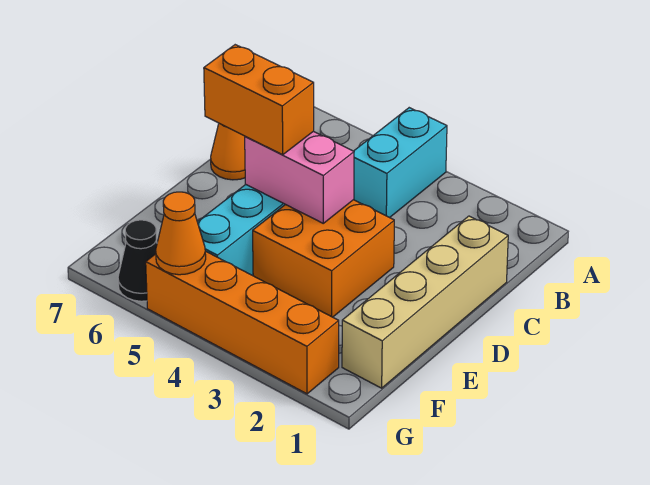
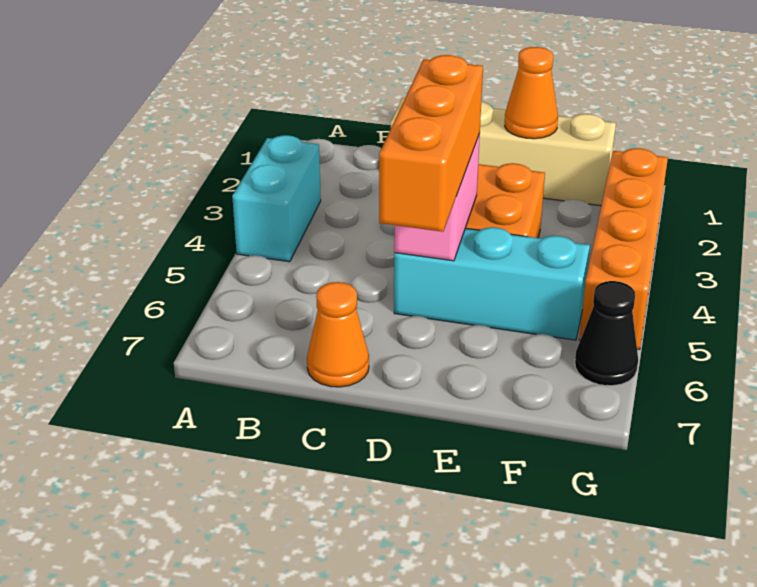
cyan 1x2 brick [354,108,447,218] -> cyan 1x2 brick turned to [232,135,321,262]
orange 1x2 brick [204,45,314,155] -> orange 1x3 brick [379,55,483,232]
orange 1x1 cone [156,192,206,275] -> orange 1x1 cone moved to [505,47,558,139]

